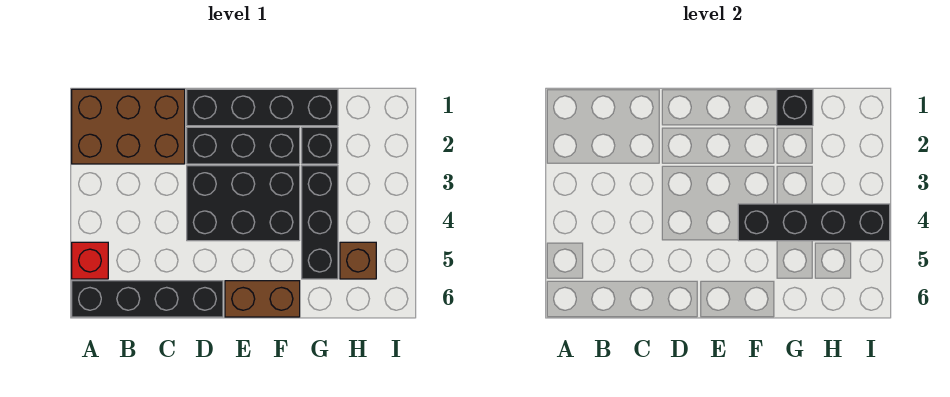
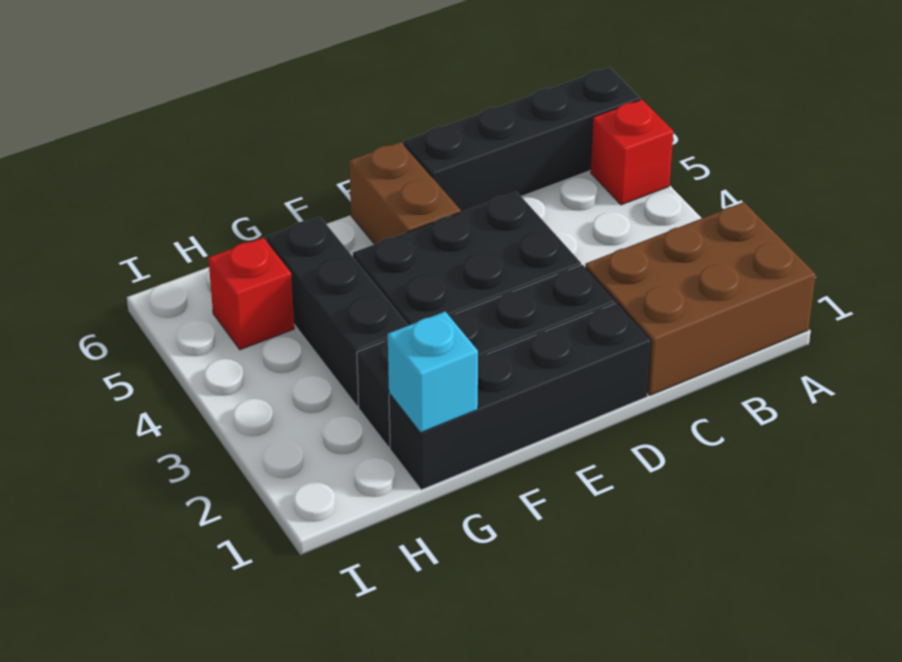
brown 1x2 brick [225,281,300,317] -> brown 1x2 brick turned to [349,142,461,244]
black 1x4 brick [738,204,890,241] -> none
black 1x1 brick [777,89,813,126] -> cyan 1x1 brick [388,312,478,433]
brown 1x1 brick [340,242,376,279] -> red 1x1 brick [208,238,294,350]

